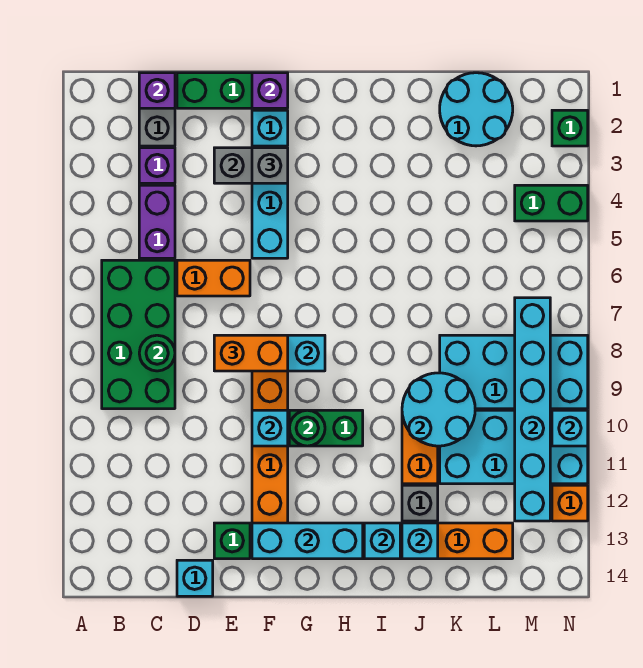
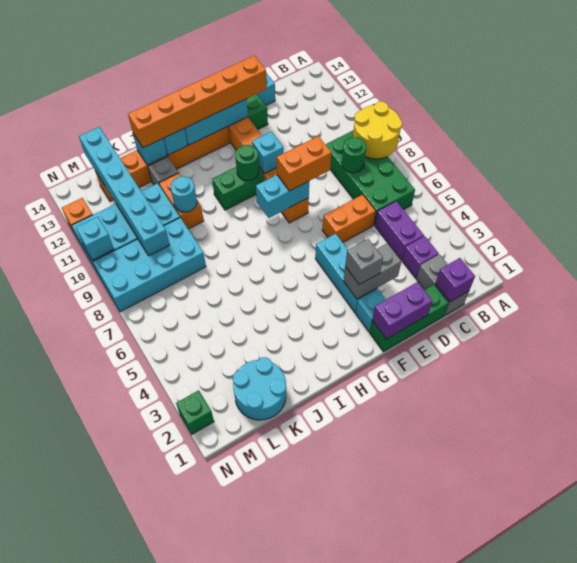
none -> yellow 2x2 round brick [353,101,402,159]
none -> orange 1x6 brick [128,56,267,148]
purple 1x1 brick [252,73,288,108] -> purple 1x2 brick [372,282,432,339]
cyan 2x2 round brick [402,373,475,446] -> cyan 1x1 round brick [171,176,197,212]
green 1x2 brick [515,185,588,221] -> none
cyan 1x6 brick [515,298,550,521] -> cyan 1x6 brick moved to [79,127,170,256]

